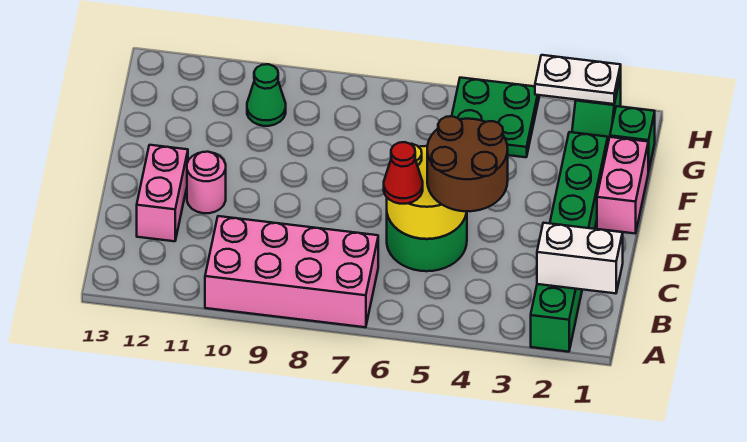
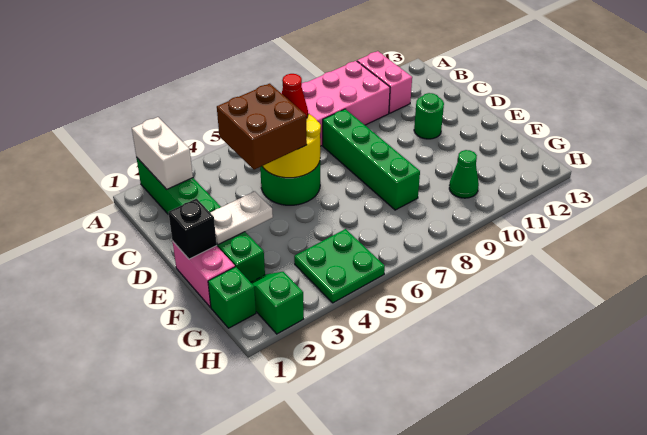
white 1x2 brick [537,223,623,293] -> white 1x2 brick turned to [132,117,193,189]
brown 2x2 round brick [427,116,508,211] -> brown 2x2 brick [217,84,307,170]
none -> green 1x4 brick [323,109,420,210]
pink 1x2 brick [137,145,188,241] -> pink 1x2 brick moved to [357,51,412,113]
pink 1x1 round brick [187,152,226,213] -> green 1x1 round brick [414,93,444,139]
none -> black 1x1 brick [168,199,217,259]
white 1x2 plate [535,55,621,104] -> white 1x2 plate moved to [210,191,273,245]

